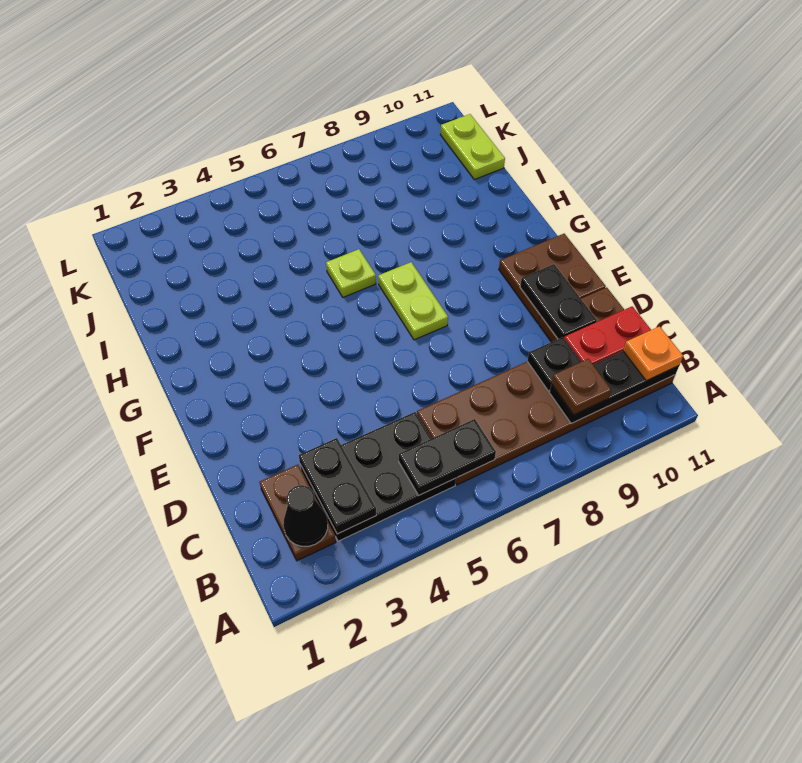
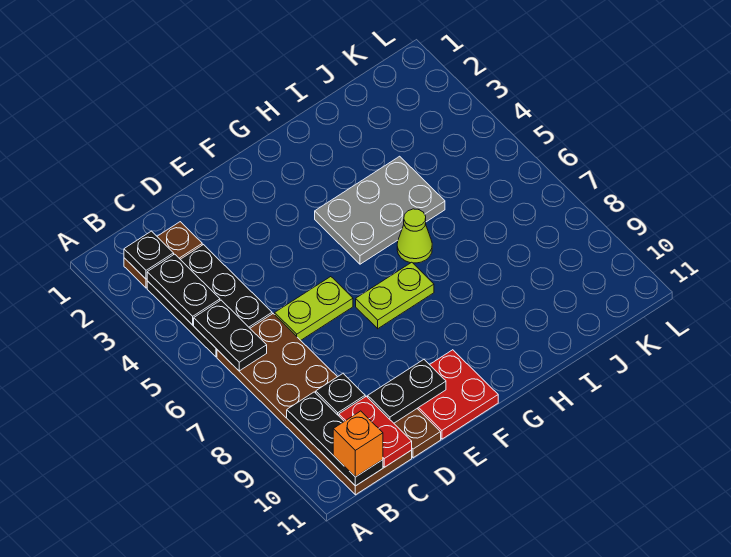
black 1x1 cone [283,485,328,546] -> black 1x1 plate [124,231,174,279]
black 1x2 plate [299,438,376,534] -> black 1x2 plate turned to [147,254,220,325]
brown 1x1 plate [551,359,611,415] -> none
orange 1x1 plate [623,326,683,381] -> orange 1x1 brick [333,411,383,477]
brown 2x2 plate [499,234,606,324] -> red 2x2 plate [417,350,498,439]
none -> grey 2x3 plate [315,156,445,264]
lime 1x1 plate [326,249,376,297] -> lime 1x1 cone [397,209,432,263]
lime 1x2 plate [440,114,505,180] -> lime 1x2 plate moved to [275,277,353,340]

